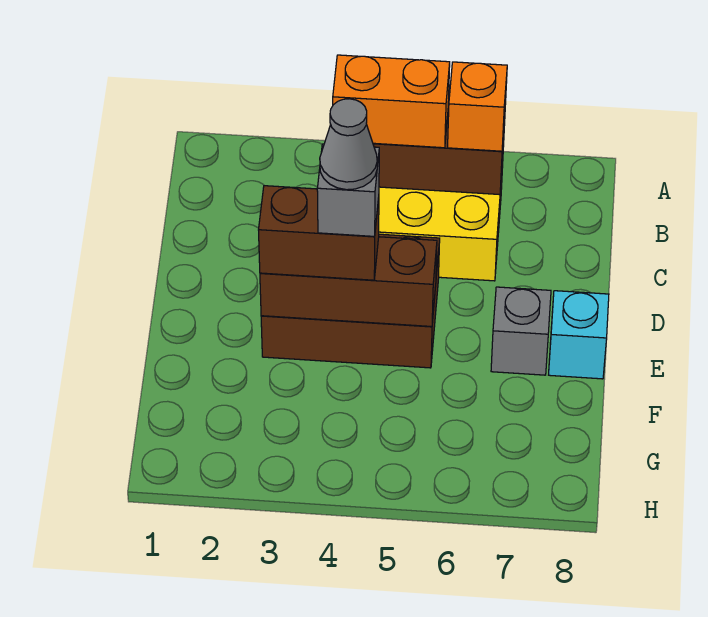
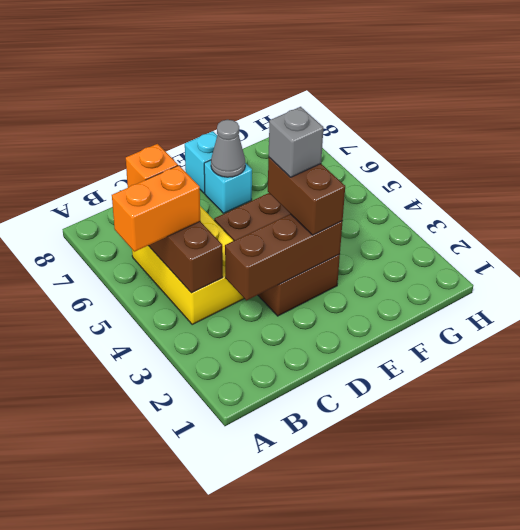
orange 1x2 brick [333,55,450,148] -> orange 1x2 brick turned to [112,165,200,252]
brown 1x3 brick [260,237,437,326] -> brown 1x3 brick turned to [225,214,343,301]
grey 1x1 cone [320,99,377,190] -> grey 1x1 cone moved to [211,120,245,177]
grey 1x1 brick [491,287,551,375] -> cyan 1x1 brick [204,160,252,213]

